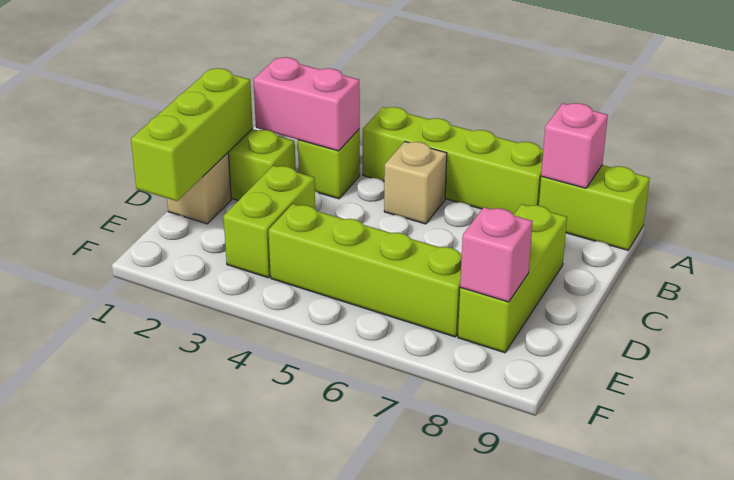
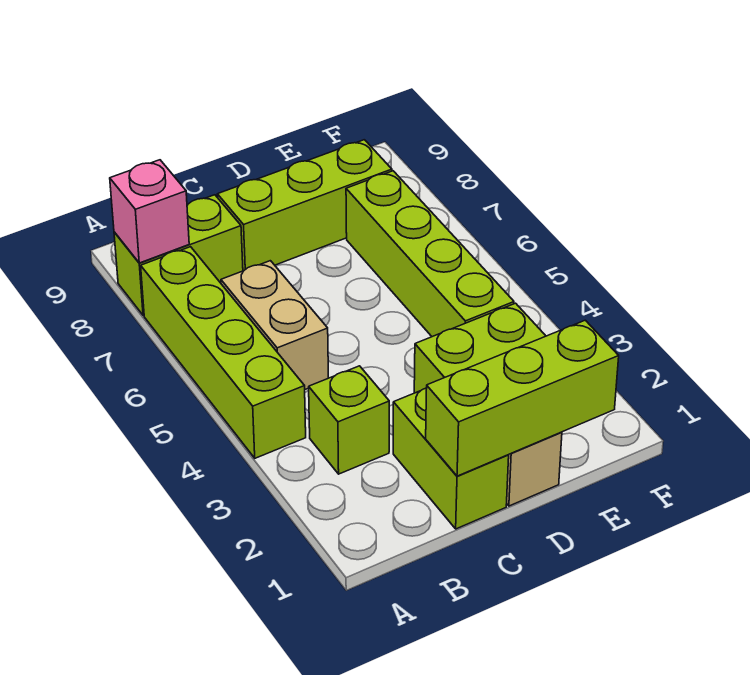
lime 1x2 brick [539,165,650,250] -> lime 1x2 brick turned to [114,195,243,315]
pink 1x2 brick [253,57,360,151] -> none
tan 1x1 brick [384,142,447,224] -> tan 1x2 brick [221,261,328,389]
pink 1x1 brick [460,207,533,302] -> none

